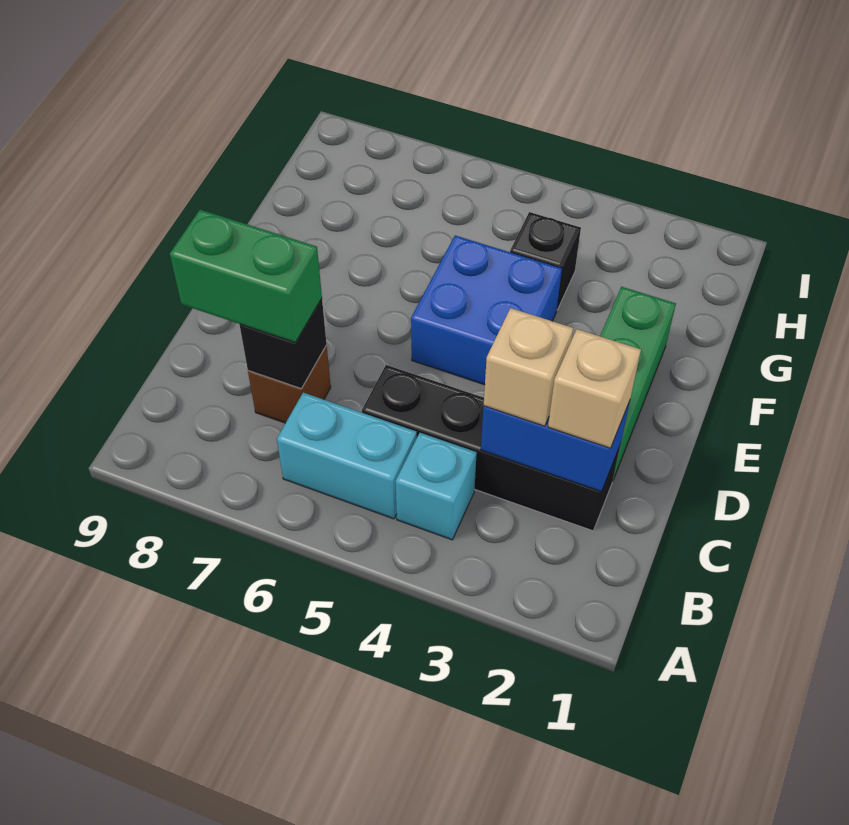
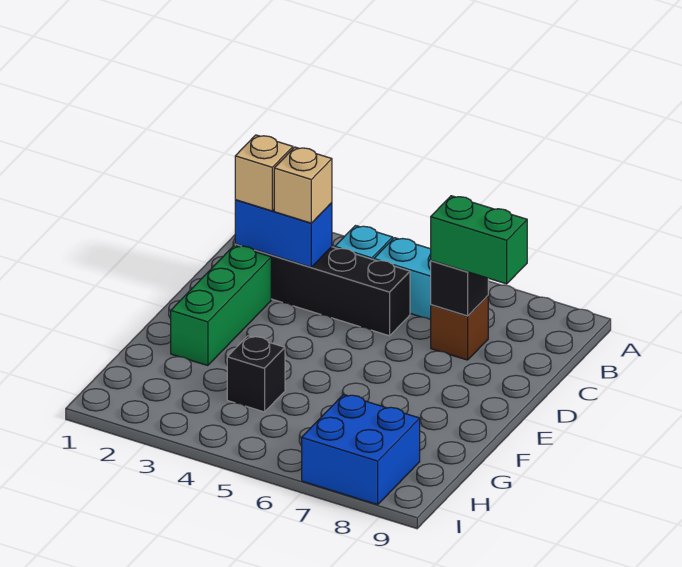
blue 2x2 brick [411,235,562,385] -> blue 2x2 brick moved to [302,394,420,505]

